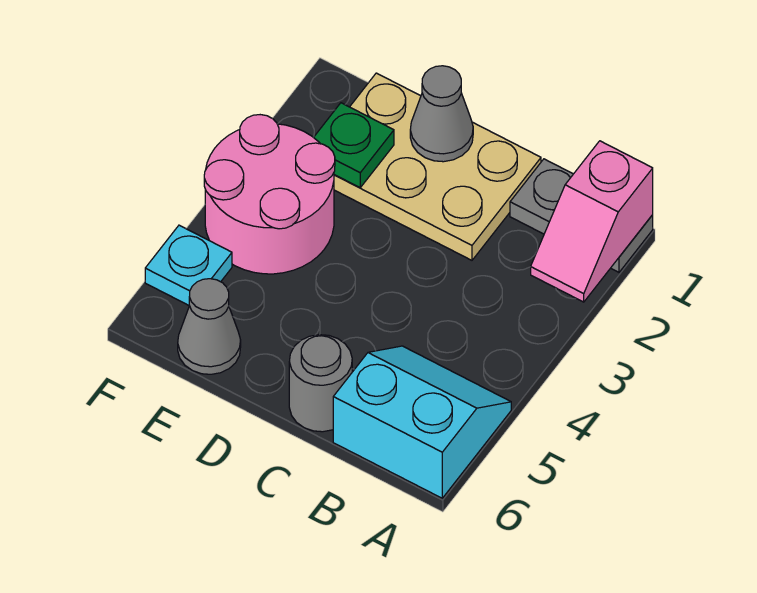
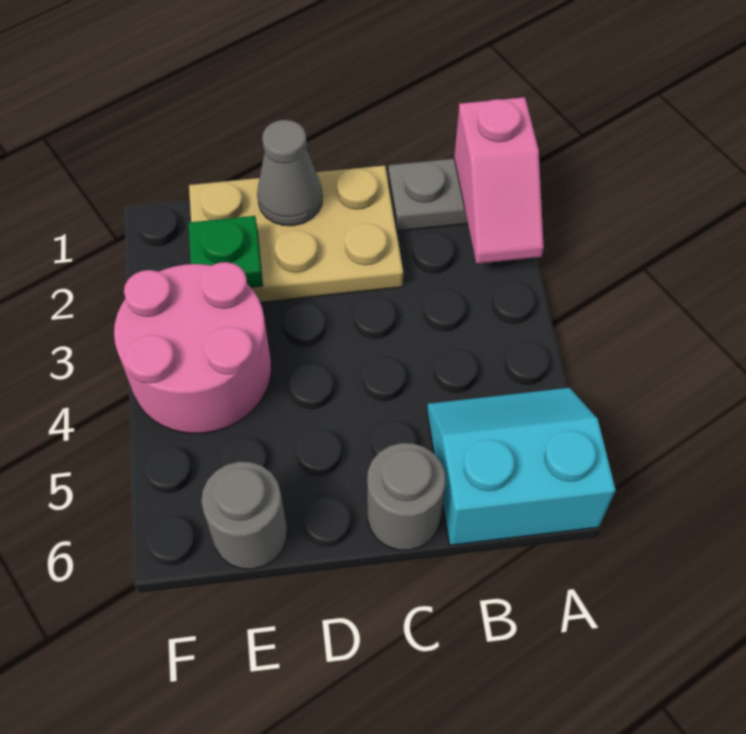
grey 1x1 cone [178,279,241,374] -> grey 1x1 round brick [201,462,287,569]
cyan 1x1 plate [145,225,232,305] -> none

